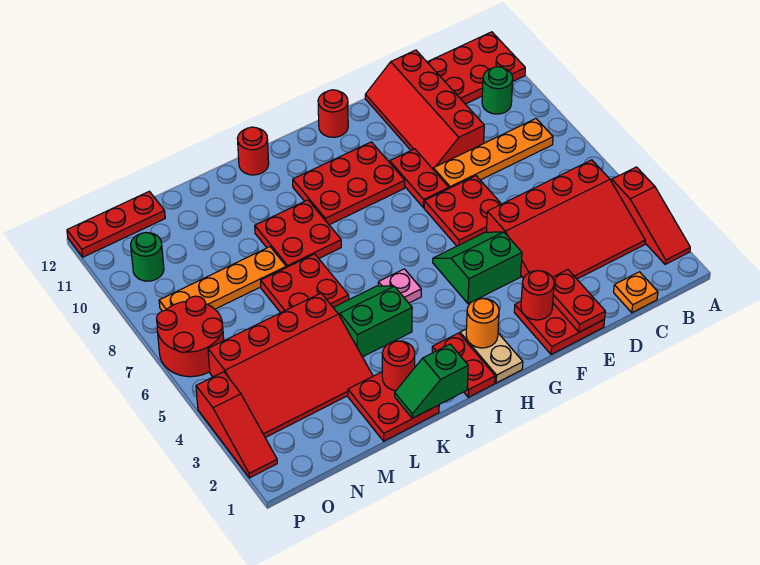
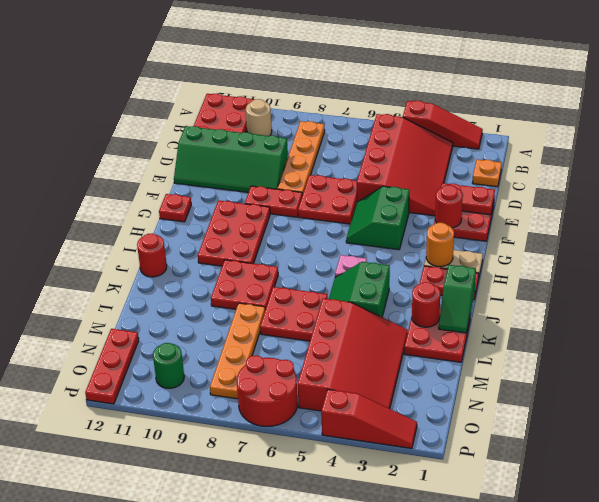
green 1x1 round brick [482,67,513,114] -> tan 1x1 round brick [246,99,272,136]
red 2x4 slope [365,50,484,169] -> green 2x4 slope [174,126,288,192]
red 1x1 round brick [318,90,348,137] -> red 1x1 plate [159,194,191,222]

